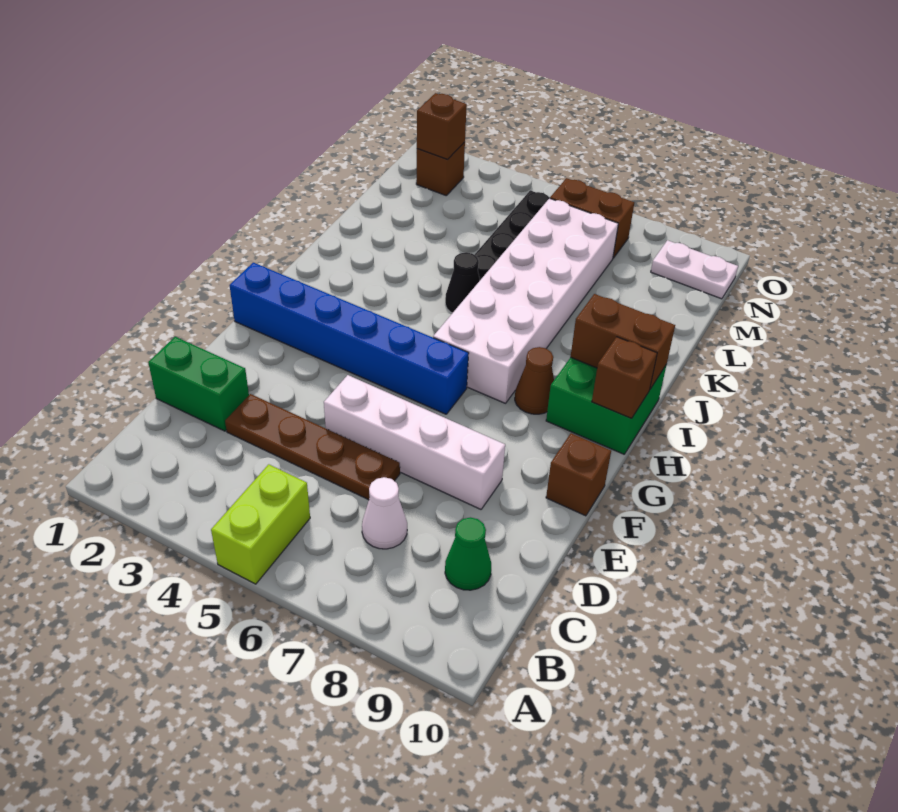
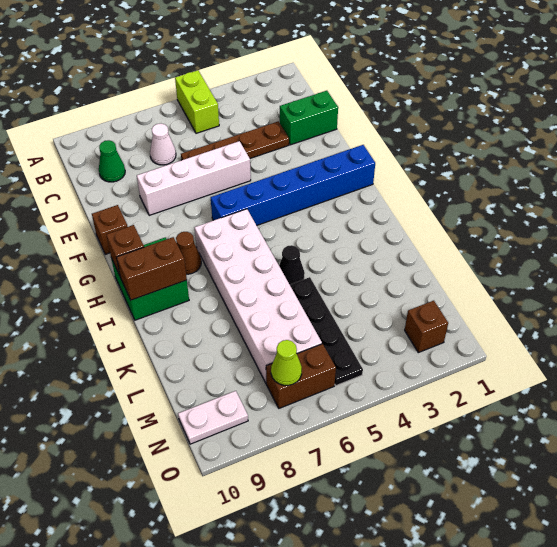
brown 1x1 brick [417,93,467,160] -> none
none -> lime 1x1 cone [271,340,302,385]

